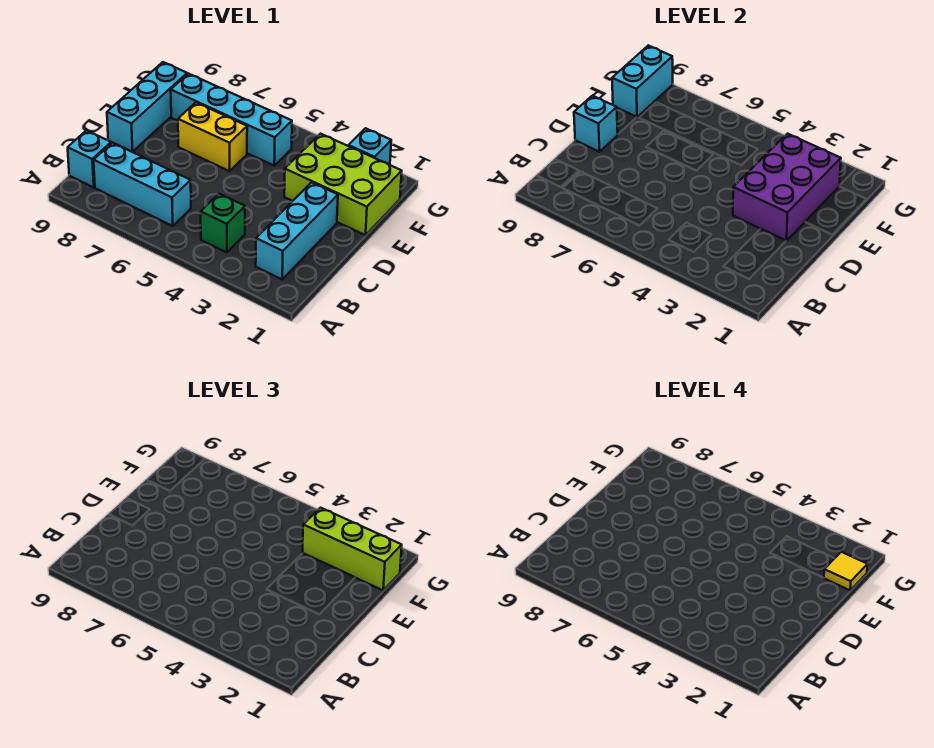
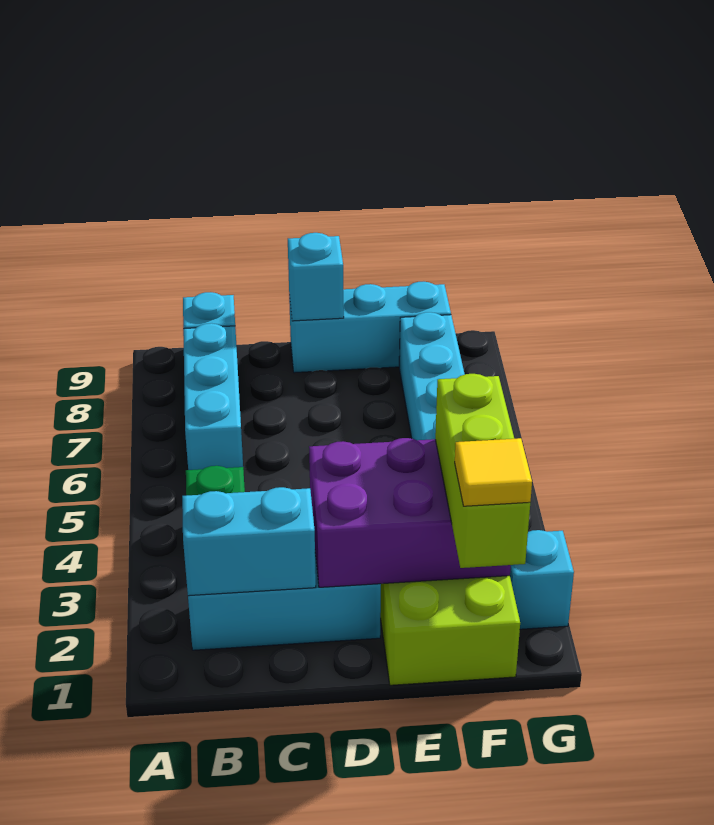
yellow 1x2 brick [178,103,247,171] -> none
cyan 1x2 brick [612,45,673,117] -> cyan 1x2 brick moved to [182,487,316,596]

